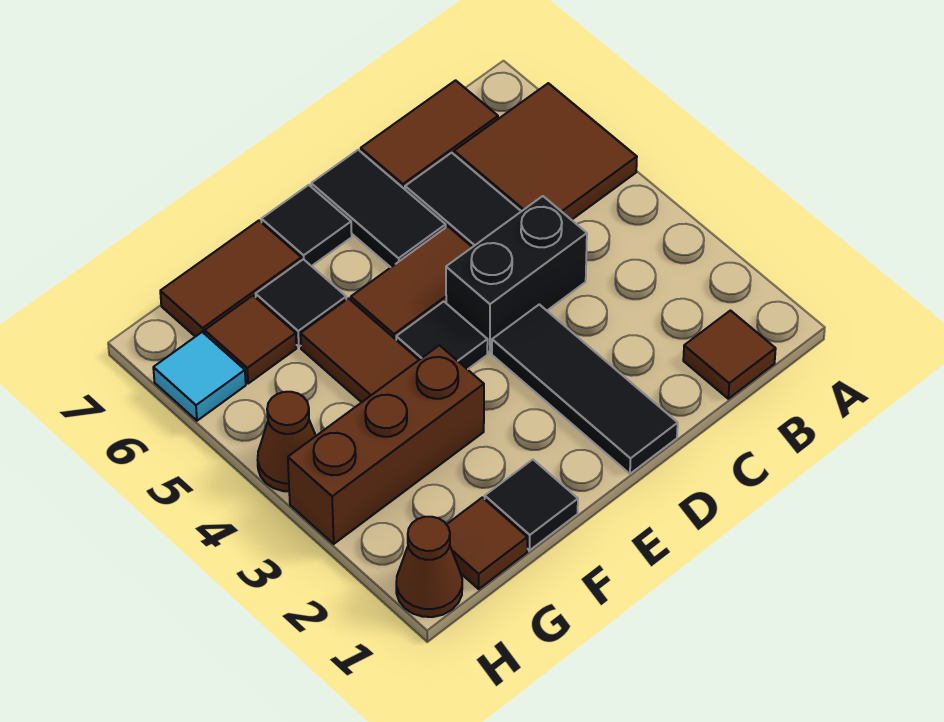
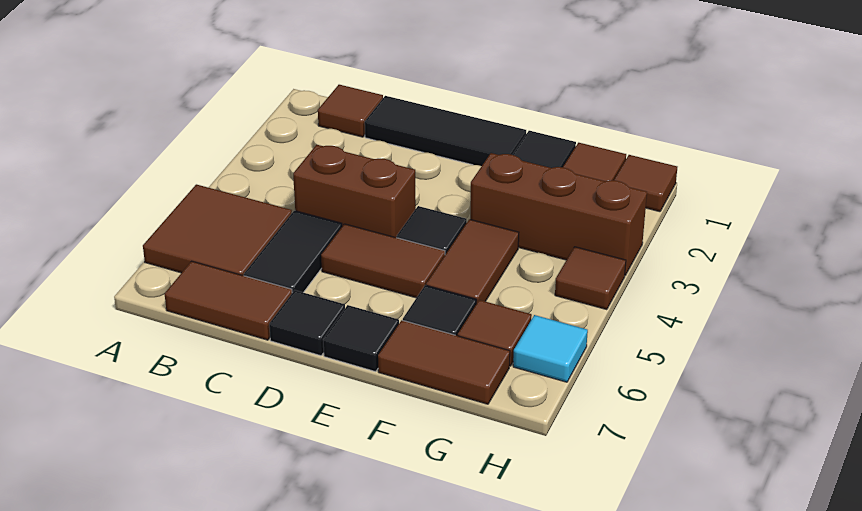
black 1x2 brick [446,196,587,353] -> brown 1x2 brick [293,145,416,238]
black 1x3 tile [492,304,678,474] -> black 1x3 tile turned to [365,96,526,166]
black 1x2 tile [311,150,446,267] -> black 1x1 tile [269,290,345,356]
brown 1x1 cone [396,517,462,617] -> brown 1x1 tile [614,155,677,212]
brown 1x1 cone [258,392,316,491] -> brown 1x1 tile [555,247,626,310]

